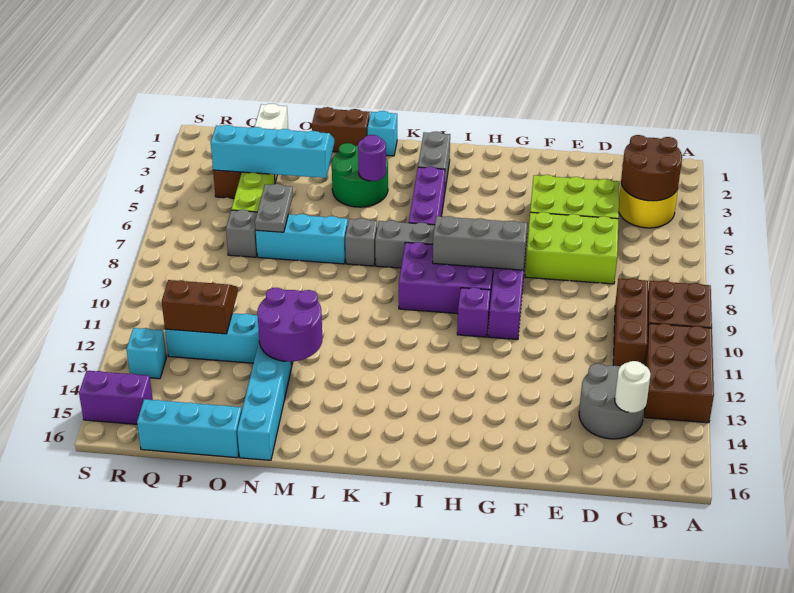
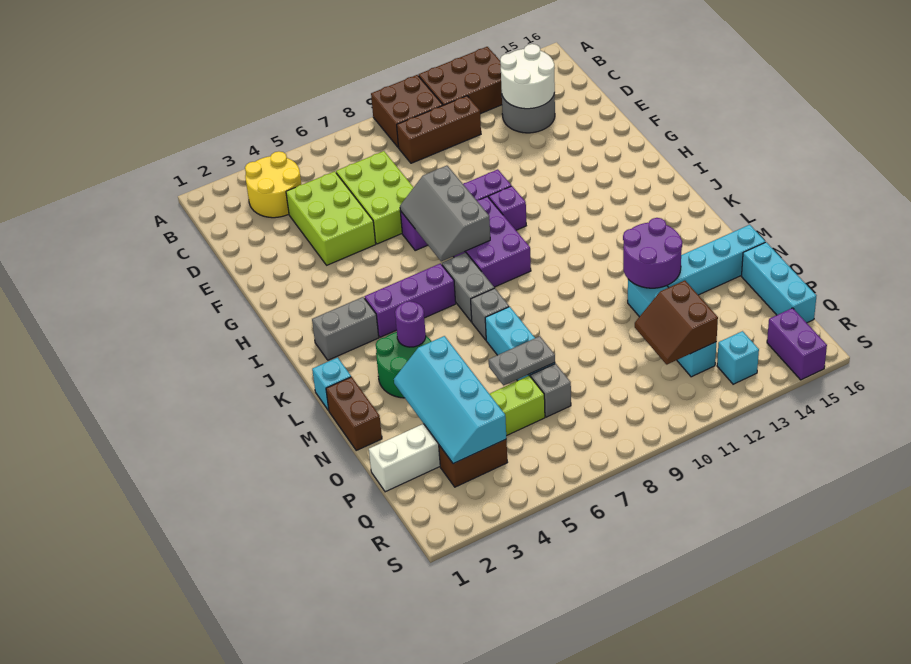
brown 2x2 round brick [621,135,682,201] -> none
white 1x1 round brick [615,361,651,413] -> white 2x2 round brick [500,44,555,109]

